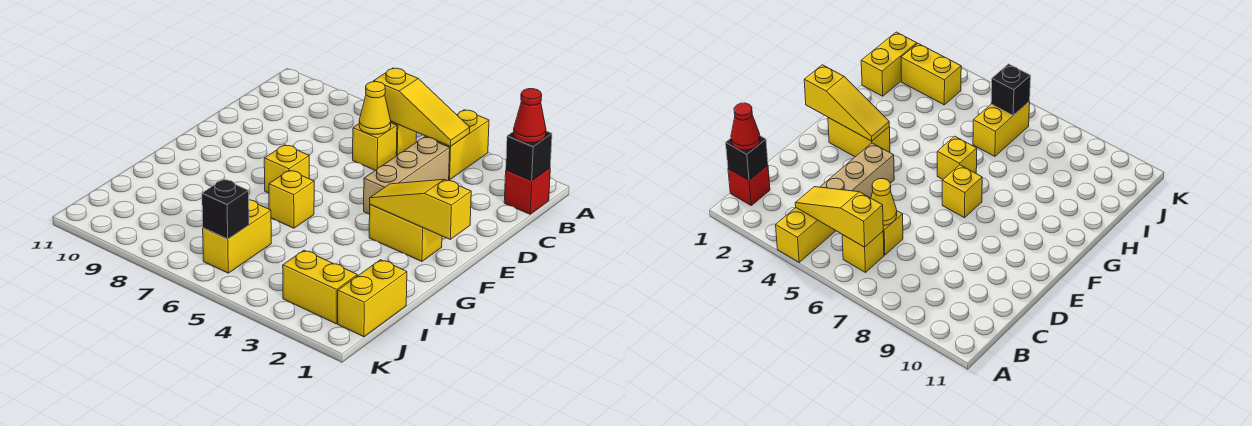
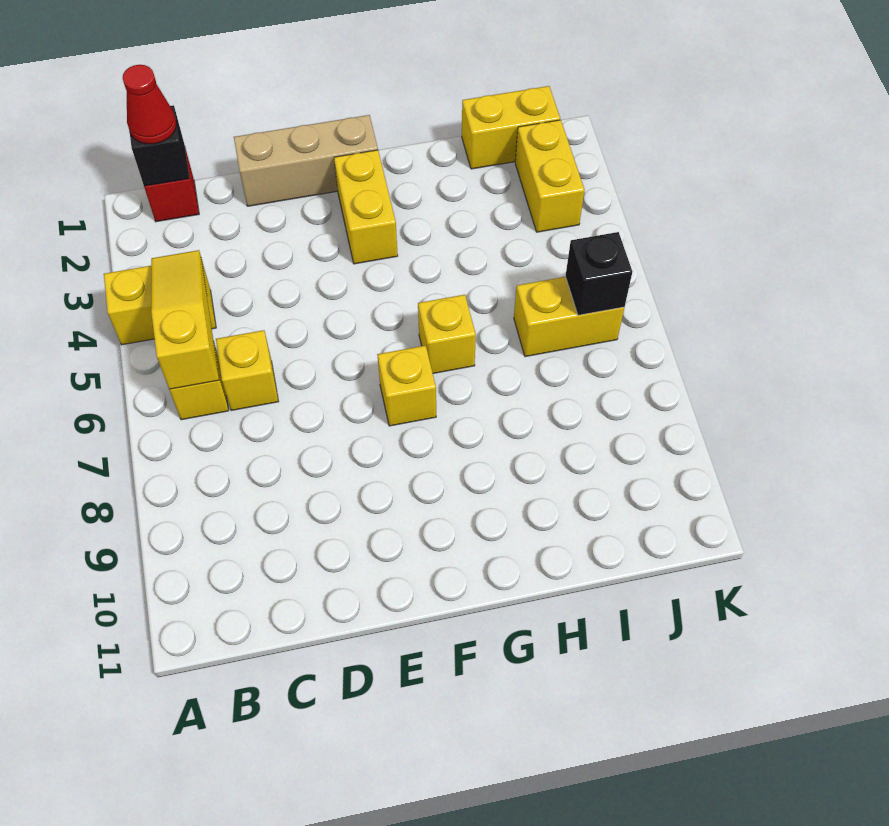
tan 1x3 brick [364,137,450,214] -> tan 1x3 brick moved to [234,115,378,206]
yellow 1x1 cone [359,82,391,135] -> none
yellow 1x3 slope [370,179,471,239] -> none

